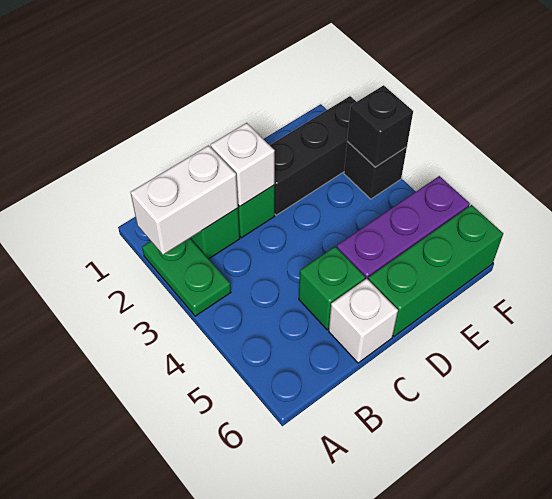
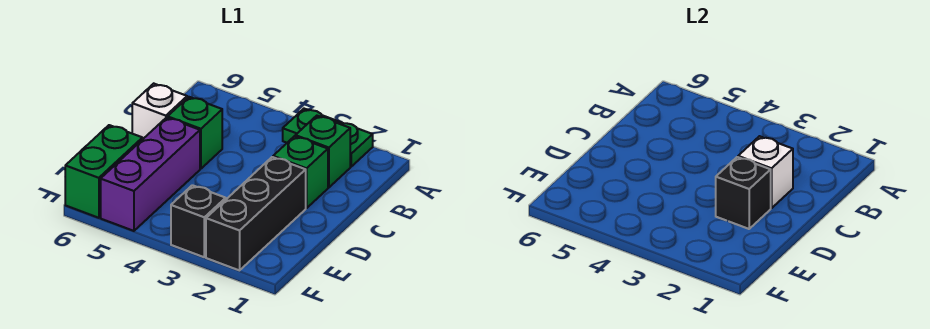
white 1x2 brick [131,146,238,255] -> none
green 1x3 brick [368,205,503,336] -> green 1x2 brick [65,125,142,218]
black 1x1 brick [347,85,413,167] -> black 1x1 brick moved to [716,157,771,229]

